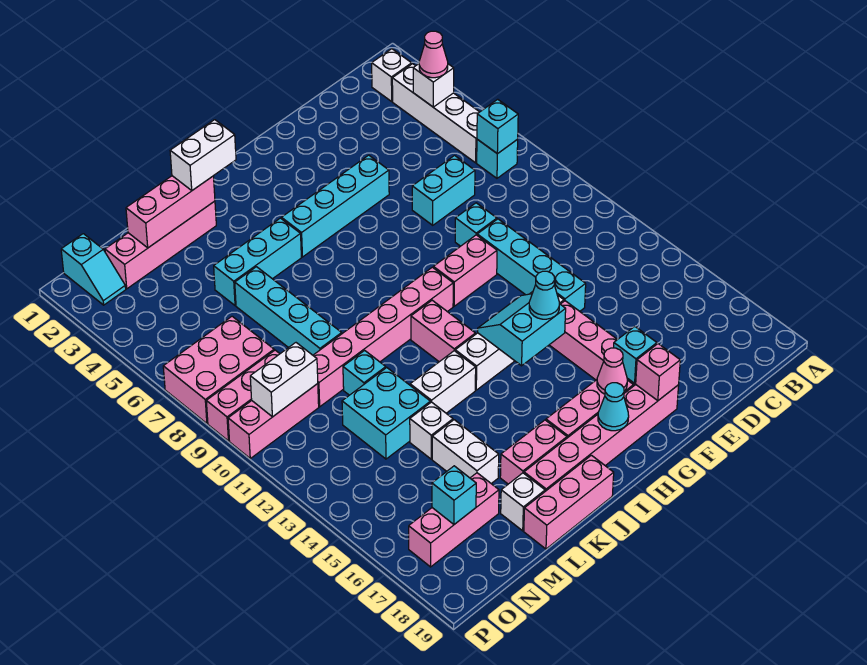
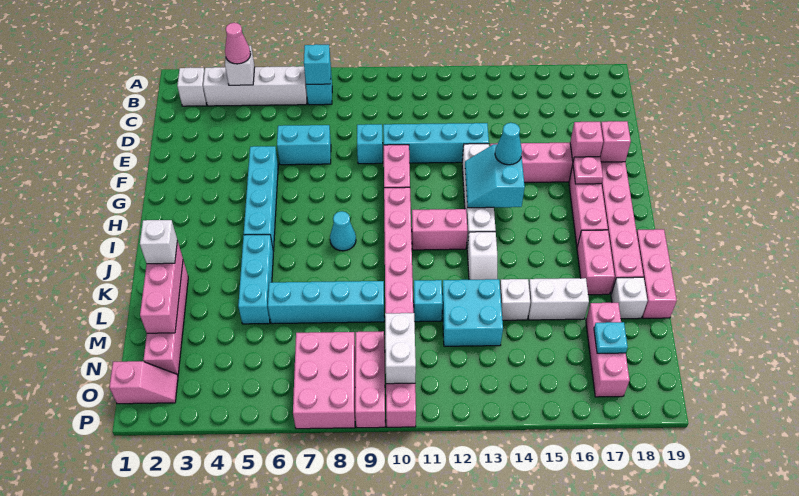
cyan 1x2 brick [412,156,475,225] -> cyan 1x2 brick turned to [277,125,331,165]
cyan 1x1 brick [614,326,657,383] -> pink 1x1 brick [570,122,603,160]
pink 1x1 cone [597,348,627,394] -> pink 1x1 plate [573,157,603,184]
cyan 1x1 cone [598,383,629,431] -> cyan 1x1 cone moved to [330,211,356,251]
white 1x2 brick [170,120,236,190] -> white 1x1 brick [140,220,177,264]
white 1x2 brick [410,351,476,413] -> white 1x2 slope [467,232,497,280]
cyan 1x1 brick [432,466,476,524] -> cyan 1x1 plate [594,322,628,353]
cyan 1x2 slope [61,234,126,305] -> pink 1x2 slope [109,361,178,404]

